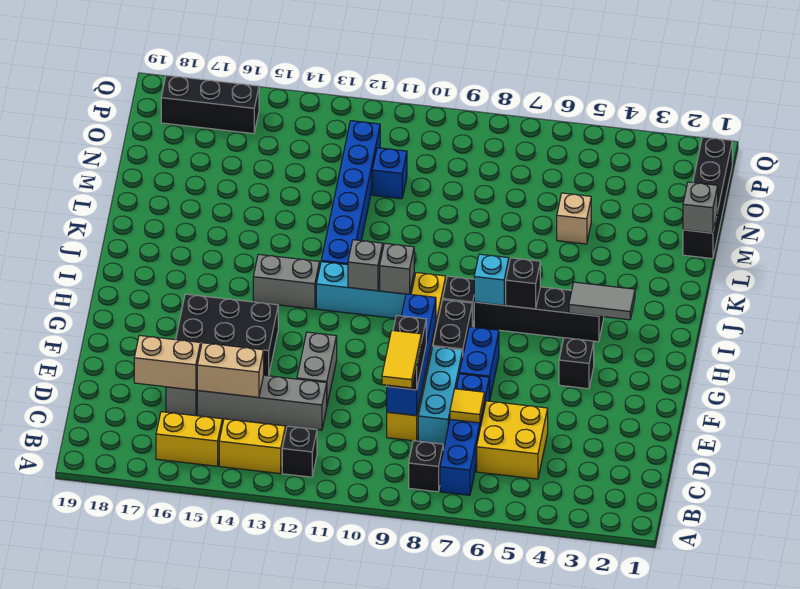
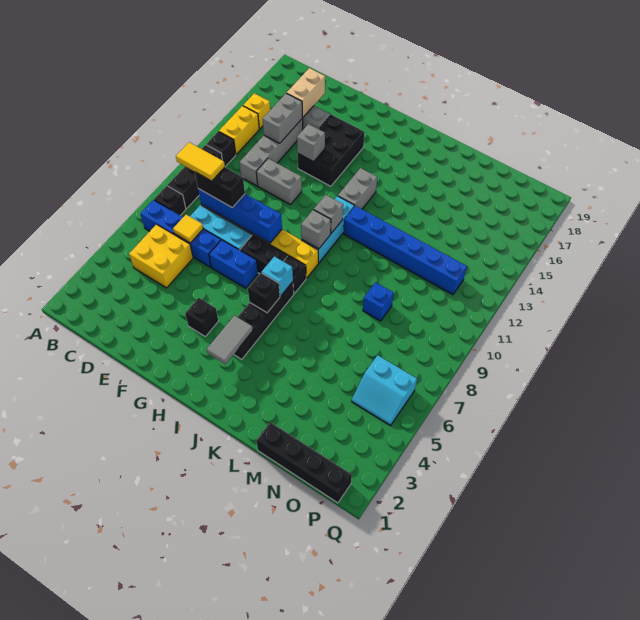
yellow 1x2 brick [156,412,222,466] -> yellow 1x1 brick [243,93,270,129]
tan 1x2 brick [197,343,264,397] -> grey 1x2 brick [263,93,303,143]
grey 1x1 brick [683,182,718,233] -> grey 1x1 brick moved to [297,124,325,162]
tan 1x1 brick [557,193,591,244] -> none
blue 1x1 brick [372,148,407,199] -> blue 1x1 brick moved to [363,282,394,321]
none -> cyan 2x2 slope [352,355,417,426]
black 1x3 brick [161,75,259,134] -> black 1x3 brick moved to [168,145,222,209]

